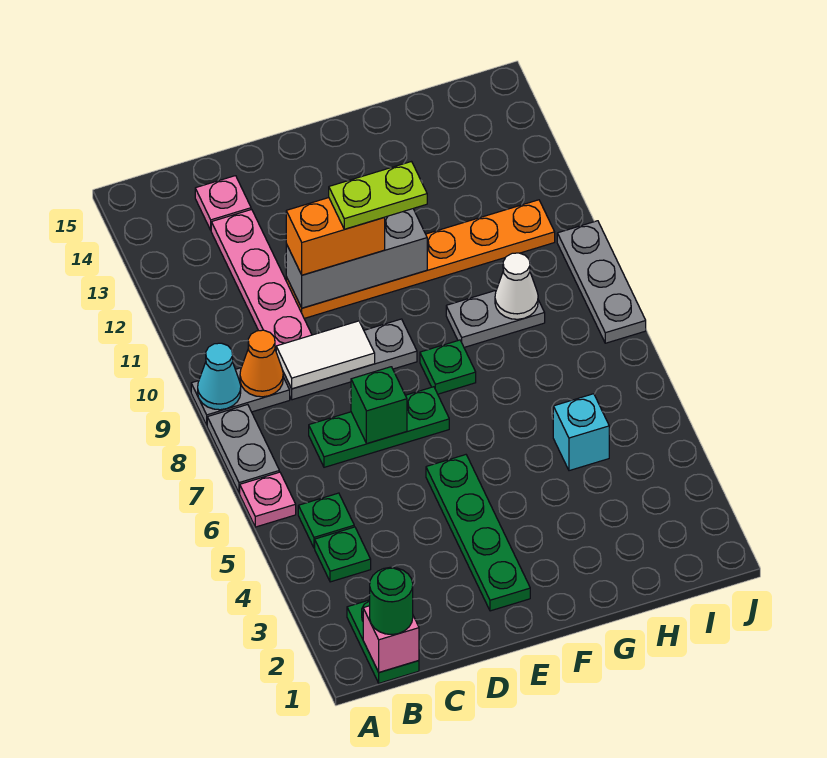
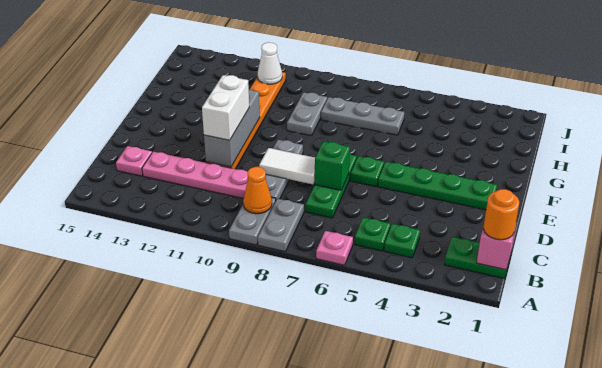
grey 1x2 plate [207,404,279,493] -> grey 1x2 plate turned to [258,199,304,251]
cyan 1x1 cone [198,343,241,410] -> none
green 1x1 round brick [370,567,413,635] -> orange 1x1 round brick [484,189,519,240]
white 1x2 tile [276,321,375,389] -> white 1x2 tile turned to [259,148,315,184]
orange 1x2 brick [286,198,385,275] -> white 1x2 brick [202,75,249,140]
lime 1x2 plate [329,162,427,229] -> none
green 1x1 plate [420,340,476,394] -> green 1x1 plate moved to [350,156,384,187]
cyan 1x1 brick [553,394,609,471] -> none
white 1x1 cone [495,253,538,319] -> white 1x1 cone moved to [258,42,282,84]
grey 1x3 plate [557,221,646,343] -> grey 1x3 plate moved to [321,97,404,135]

